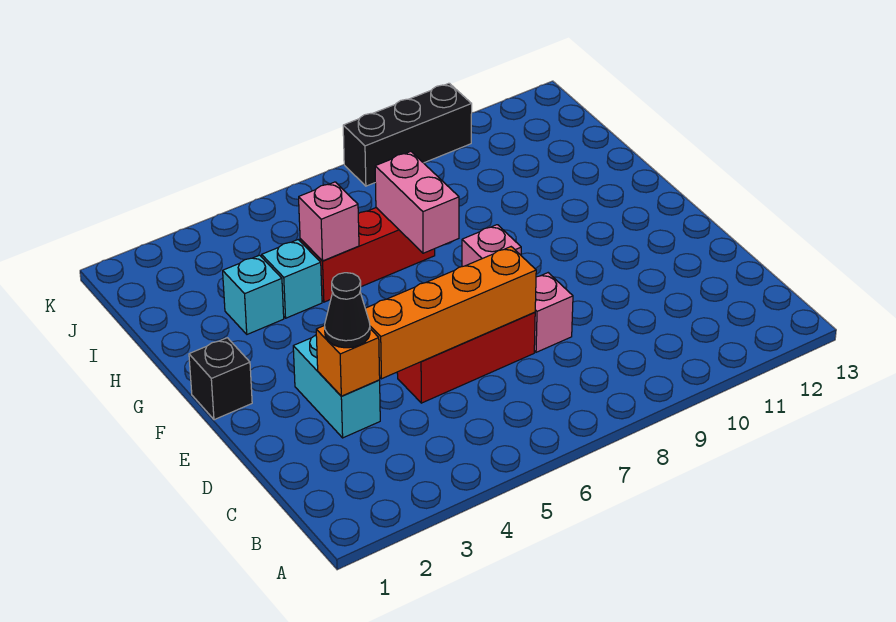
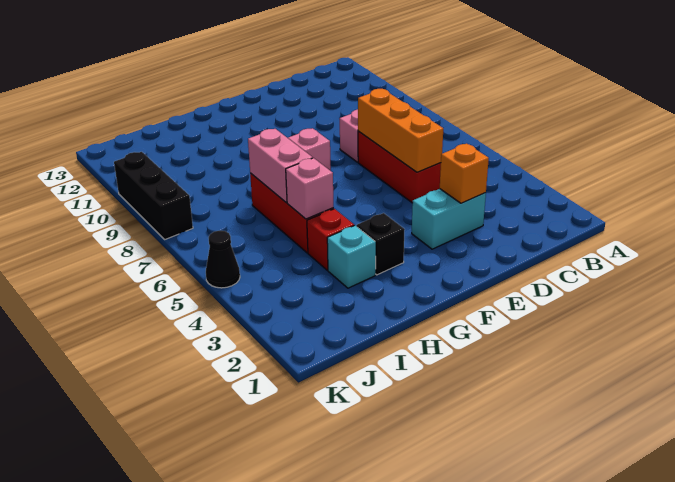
black 1x1 cone [325,273,370,348] -> black 1x1 cone moved to [206,231,240,288]
orange 1x4 brick [365,247,536,379] -> orange 1x3 brick [358,89,443,172]
black 1x1 brick [189,338,252,420] -> black 1x1 brick moved to [357,213,405,275]
pink 1x2 brick [375,152,459,253] -> pink 1x2 brick turned to [248,129,313,203]
cyan 1x1 brick [262,240,322,318] -> red 1x1 brick [307,209,354,270]

